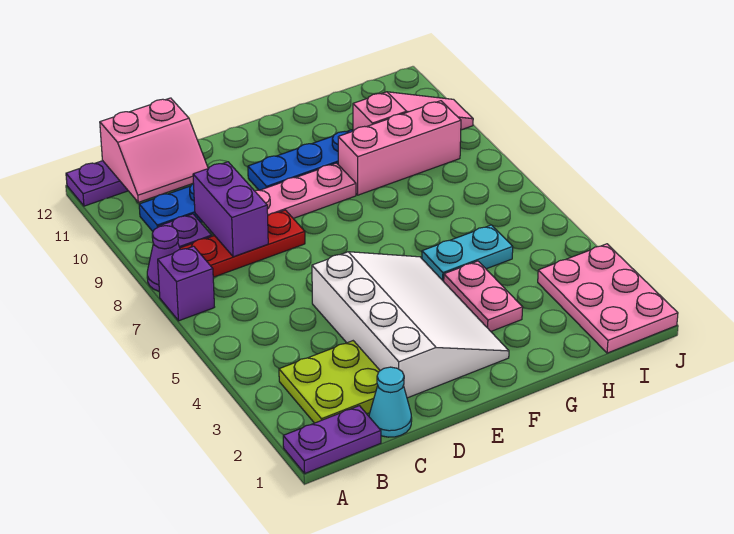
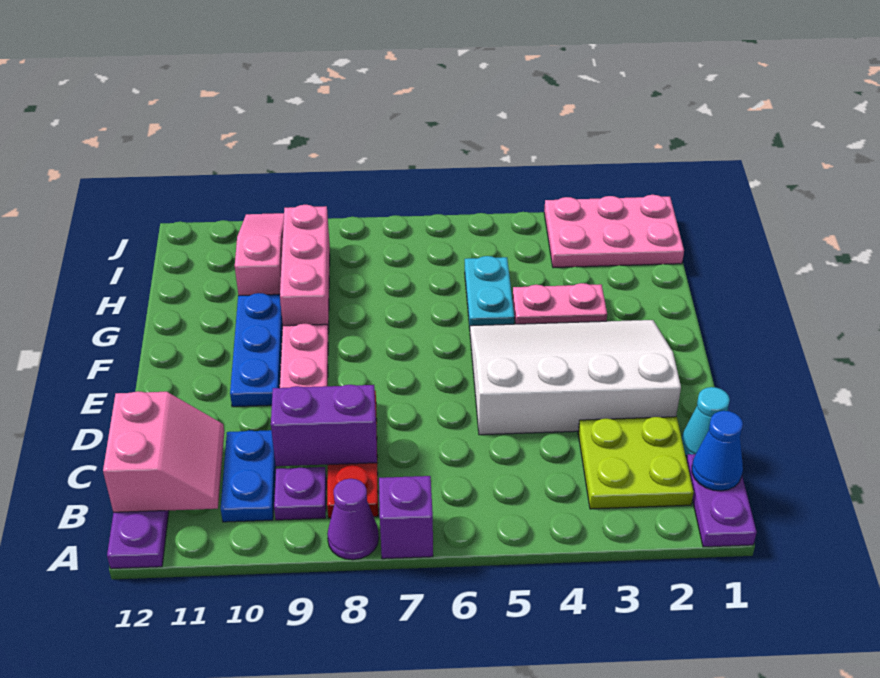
none -> blue 1x1 cone [692,411,743,491]

